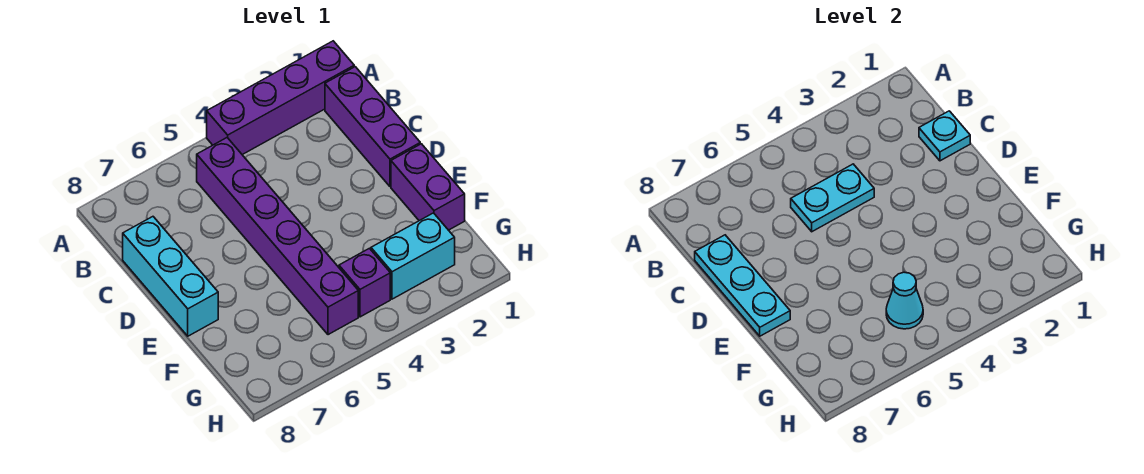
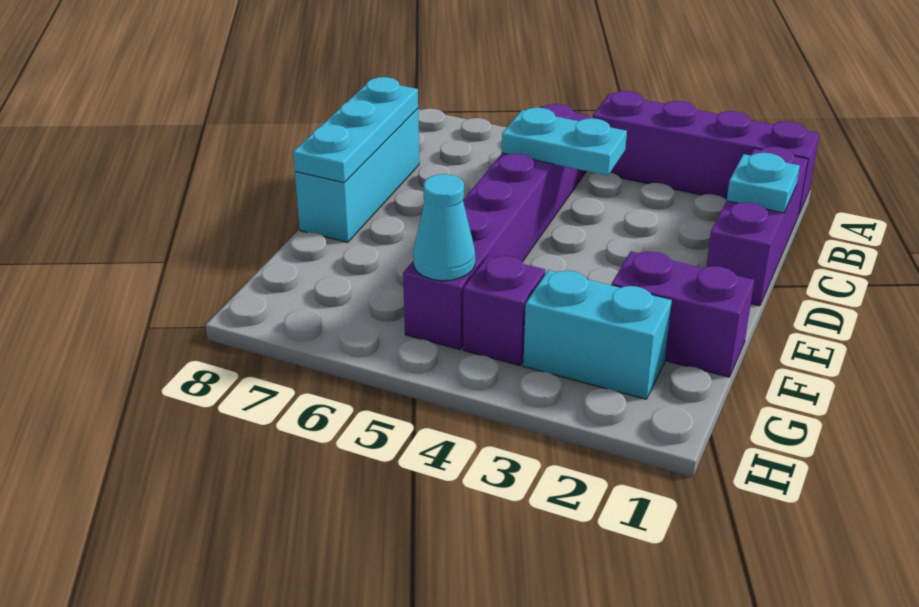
purple 1x2 brick [391,144,465,230] -> purple 1x2 brick turned to [612,251,754,377]

